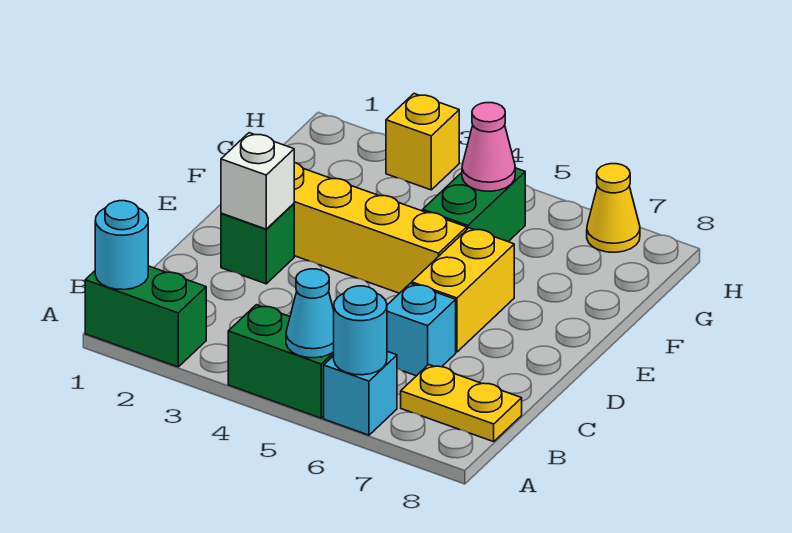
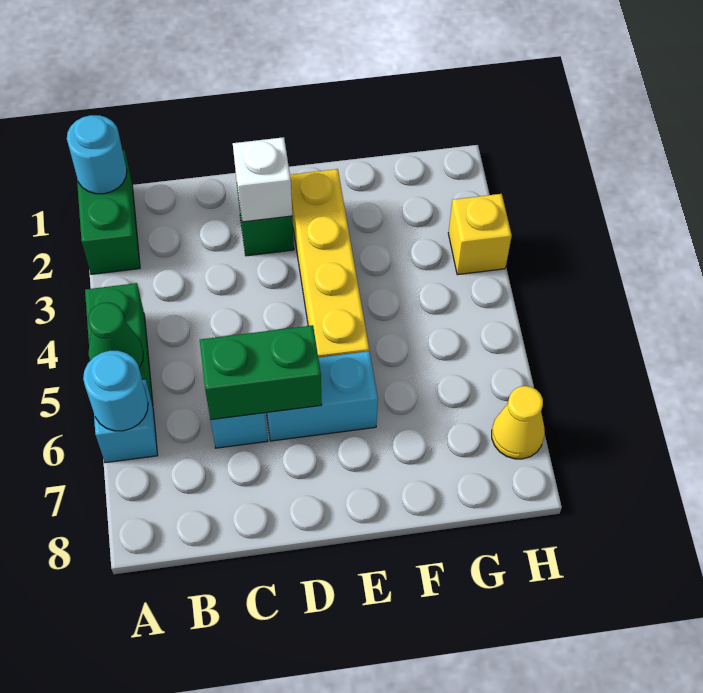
cyan 1x1 cone [286,269,334,358] -> green 1x1 cone [88,303,143,368]
yellow 1x2 plate [401,365,522,442] -> none
yellow 1x2 brick [412,228,514,352] -> cyan 1x2 brick [266,351,378,441]
green 1x2 brick [423,168,525,242] -> green 1x2 brick moved to [200,325,322,420]
pink 1x1 cone [462,103,515,191] -> none

